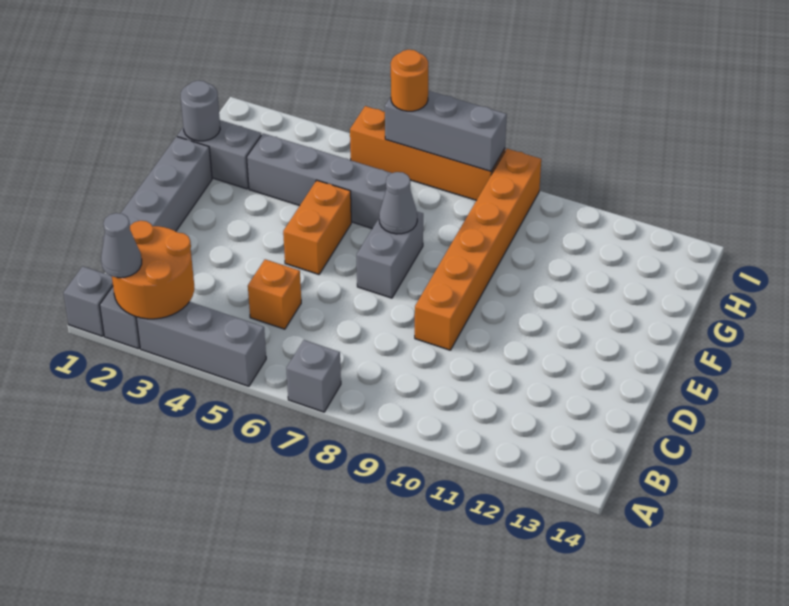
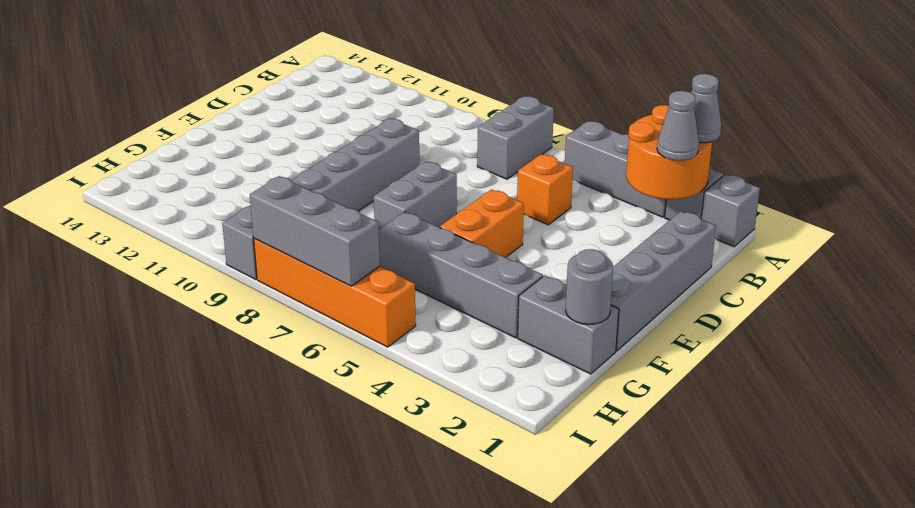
grey 1x1 brick [286,340,341,412] -> grey 1x2 brick [477,96,554,179]
orange 1x6 brick [415,149,541,350] -> grey 1x6 brick [222,119,419,280]
grey 1x1 cone [379,172,417,234] -> grey 1x1 cone moved to [657,91,699,161]
orange 1x1 round brick [391,50,428,111] -> none

